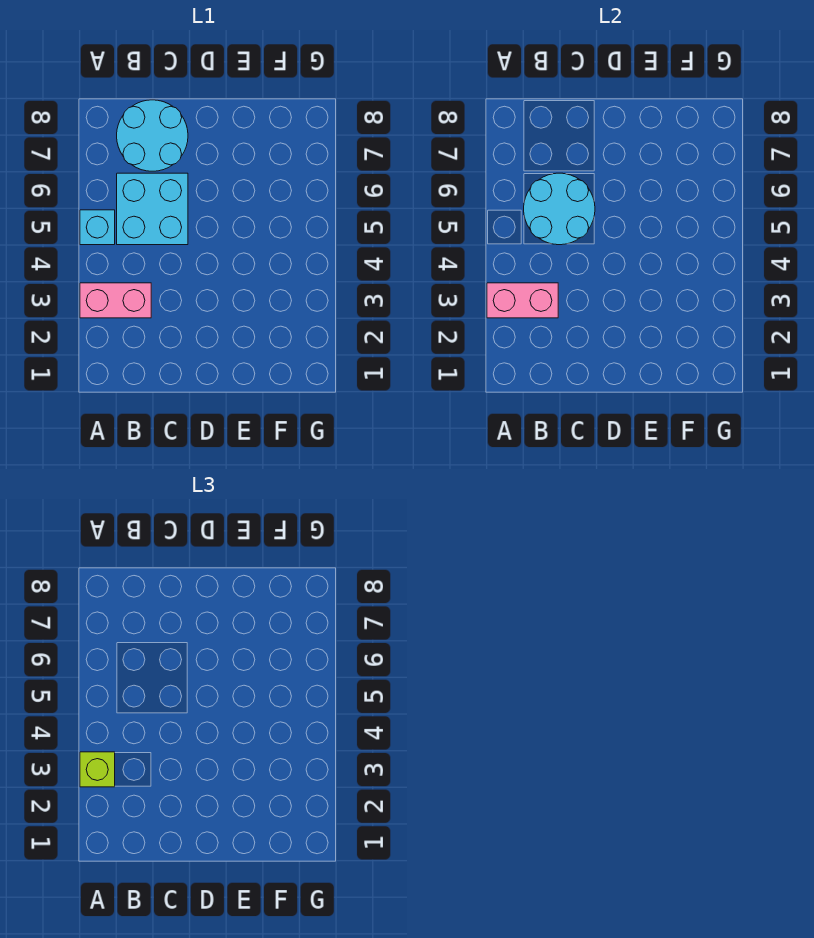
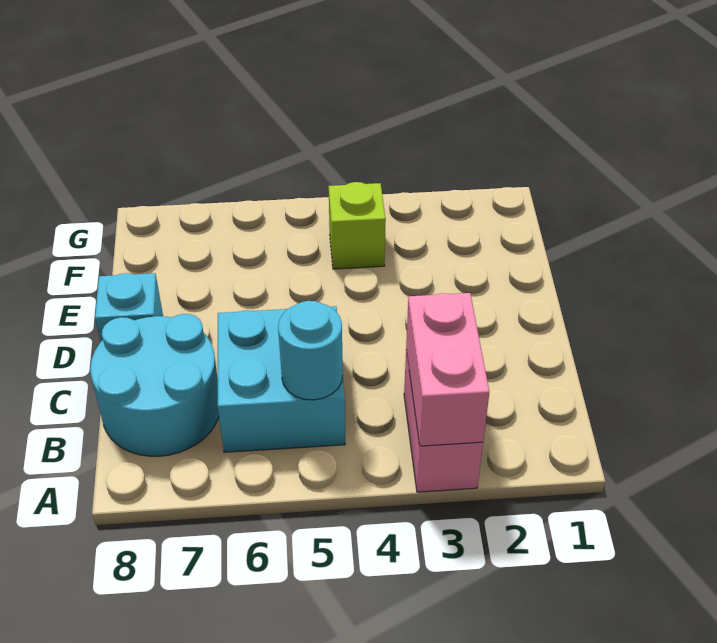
lime 1x1 brick [80,752,115,787] -> lime 1x1 brick moved to [329,182,386,269]
cyan 1x1 brick [80,210,115,245] -> cyan 1x1 brick moved to [95,273,163,341]
cyan 2x2 round brick [524,173,595,245] -> cyan 1x1 round brick [278,301,343,400]

